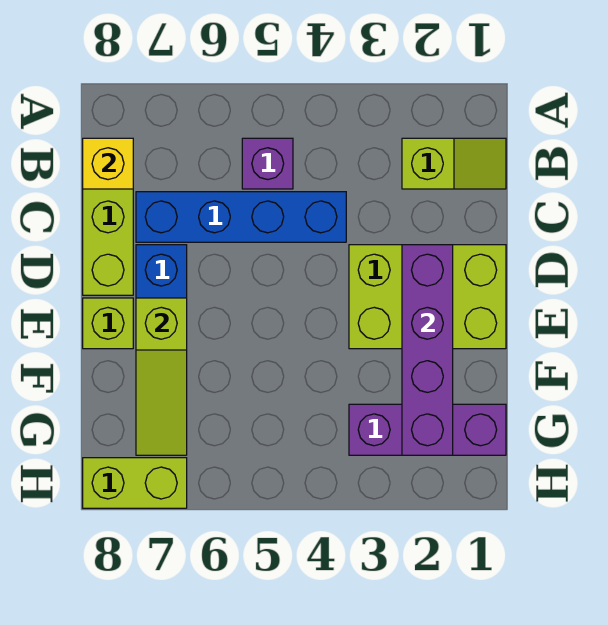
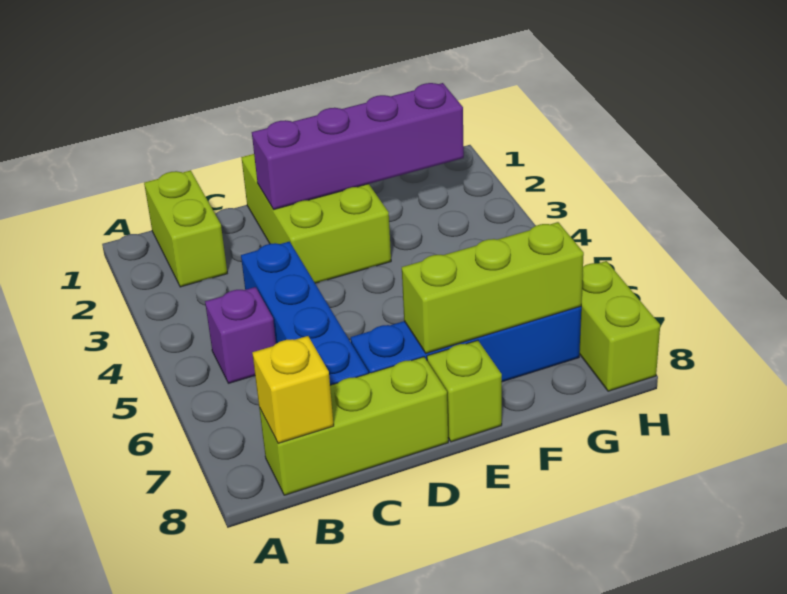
lime 1x2 slope [402,138,506,189] -> lime 1x2 brick [144,170,227,287]
lime 1x3 slope [136,298,187,455] -> lime 1x3 brick [402,222,584,353]
purple 1x3 brick [349,404,506,455] -> none

